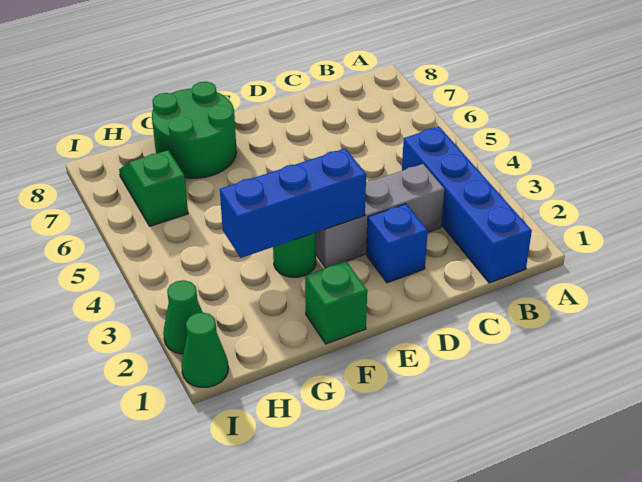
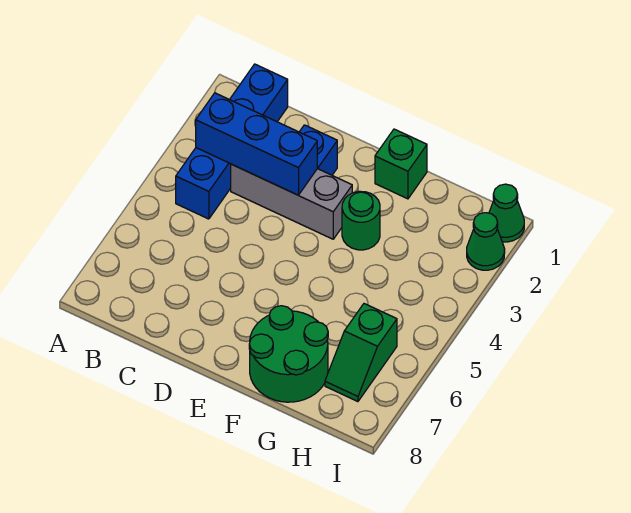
blue 1x3 brick [220,148,366,258] -> blue 1x3 brick moved to [196,93,317,195]

